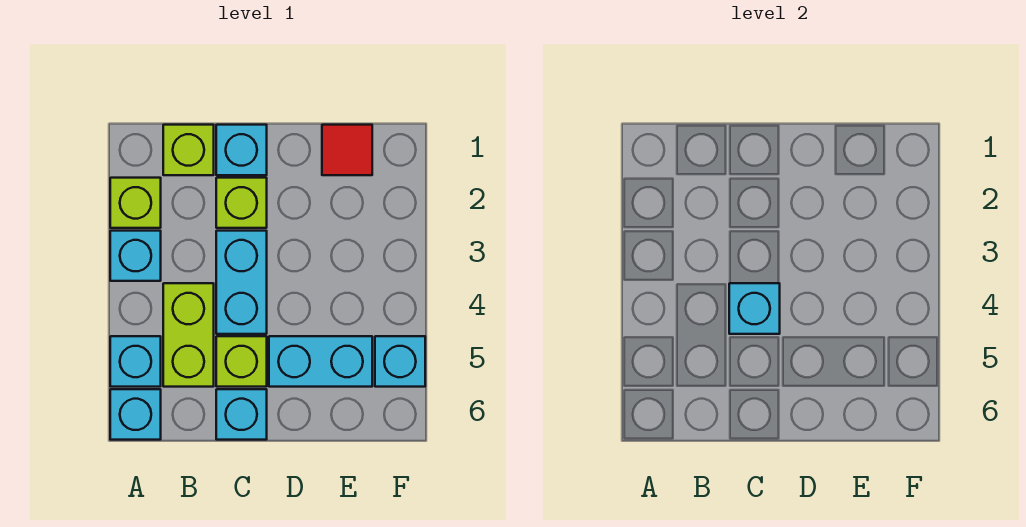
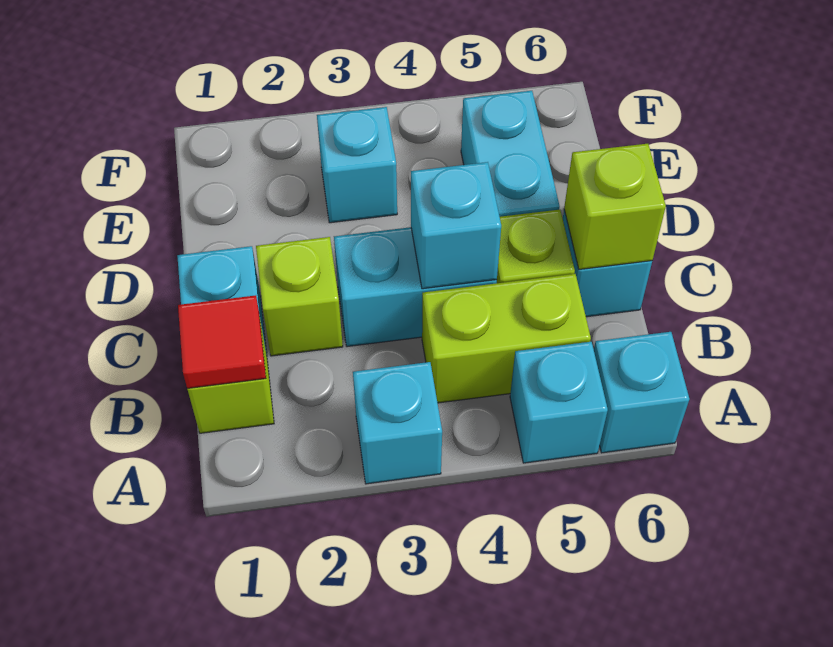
lime 1x1 brick [110,178,161,228] -> lime 1x1 brick moved to [564,144,666,269]
red 1x1 tile [322,125,372,175] -> red 1x1 tile moved to [178,295,266,388]
cyan 1x1 brick [375,336,425,387] -> cyan 1x1 brick moved to [317,107,397,223]

